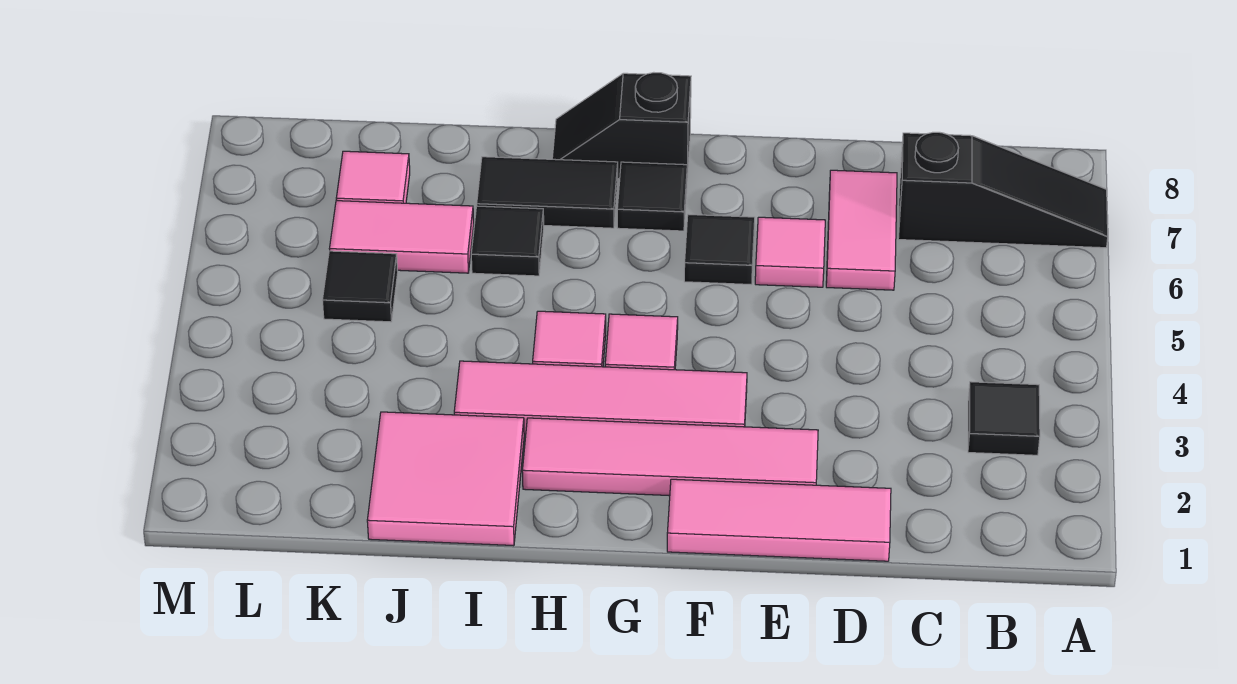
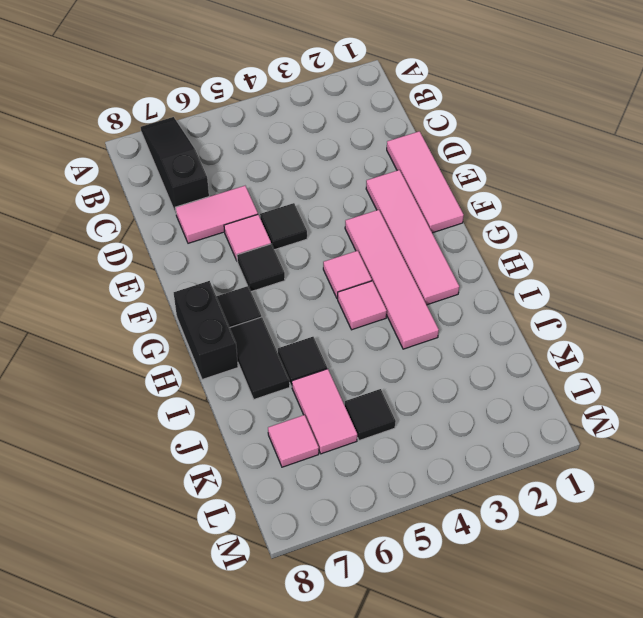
black 1x1 tile [968,382,1040,455] -> black 1x1 tile moved to [260,203,307,250]
black 1x2 slope [552,73,691,179] -> black 1x2 brick [174,281,238,380]
pink 2x2 tile [367,412,524,546] -> none

